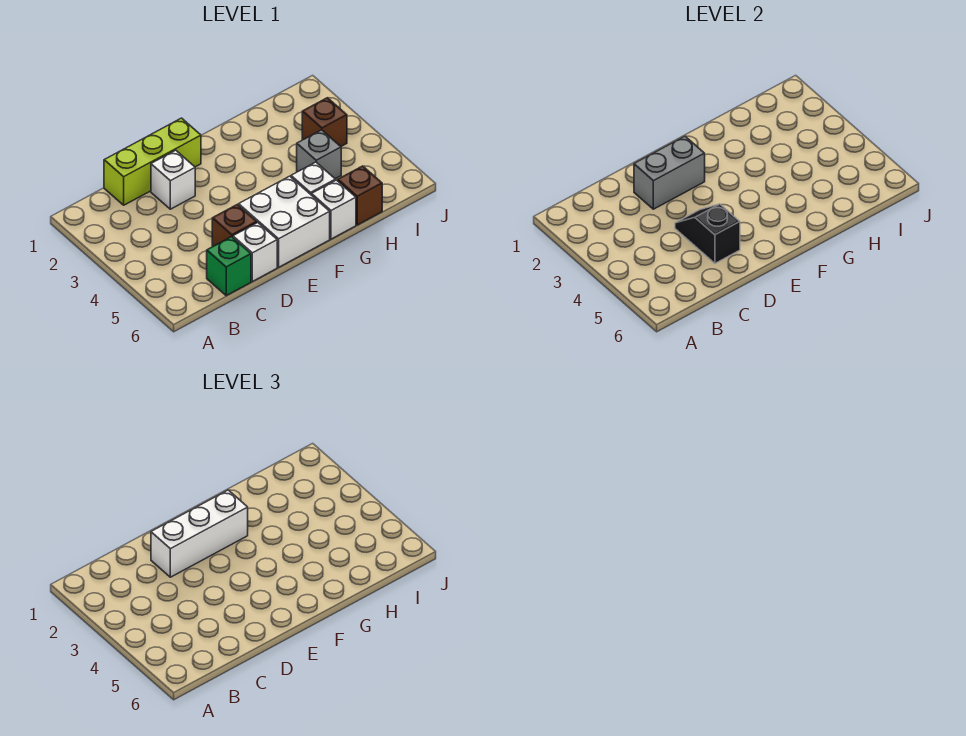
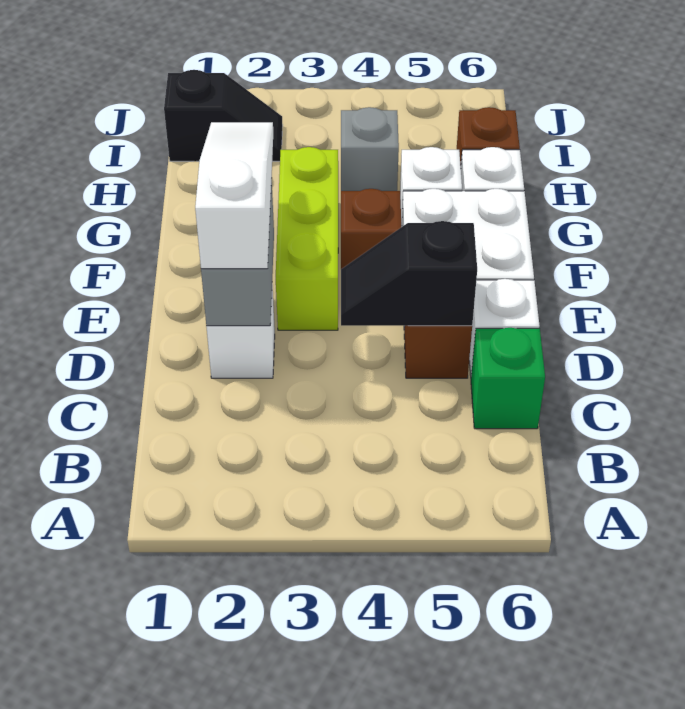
lime 1x3 brick [104,118,201,205] -> lime 1x3 brick moved to [276,147,338,330]
white 1x3 brick [151,490,248,577] -> white 1x3 slope [195,122,273,269]
none -> black 1x2 slope [164,70,283,161]
brown 1x1 brick [302,98,347,146] -> brown 1x1 brick moved to [341,189,401,269]

